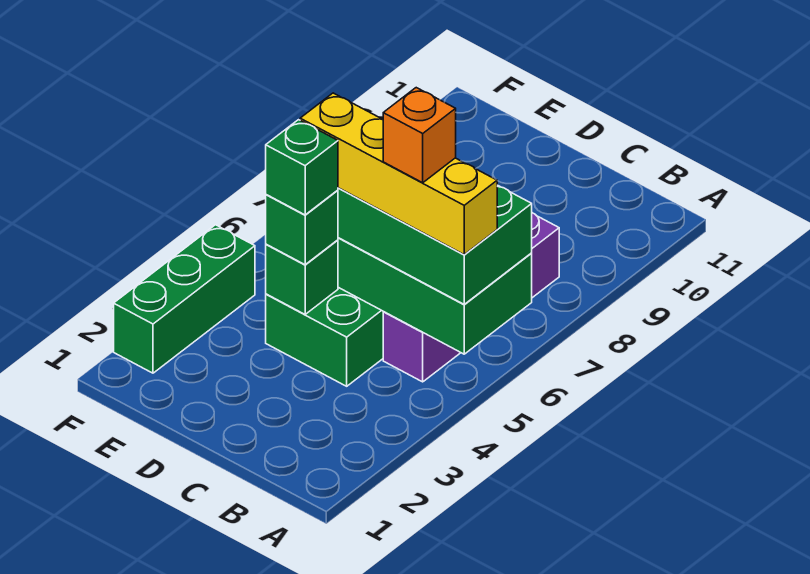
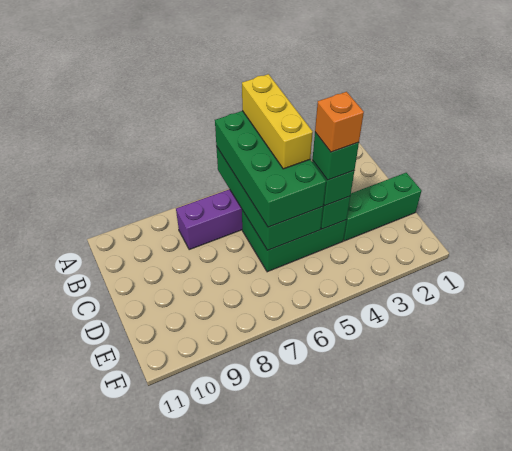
yellow 1x4 brick [300,93,497,254] -> yellow 1x3 brick [242,74,313,169]
orange 1x1 brick [383,88,456,183] -> orange 1x1 brick moved to [315,92,364,152]
green 1x3 brick [114,225,255,373] -> green 1x3 brick moved to [344,173,421,241]

